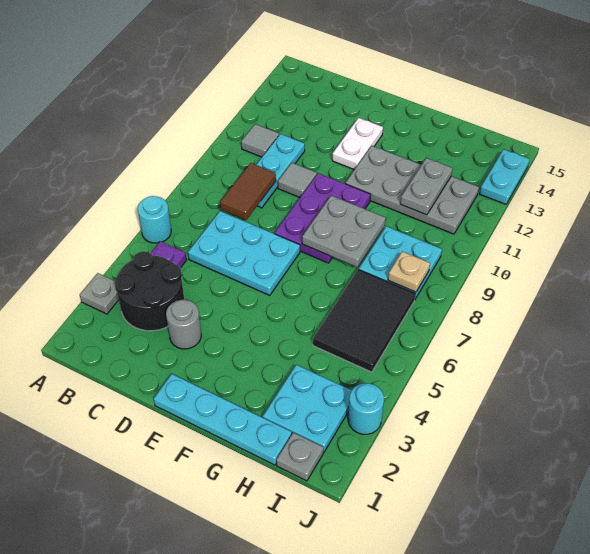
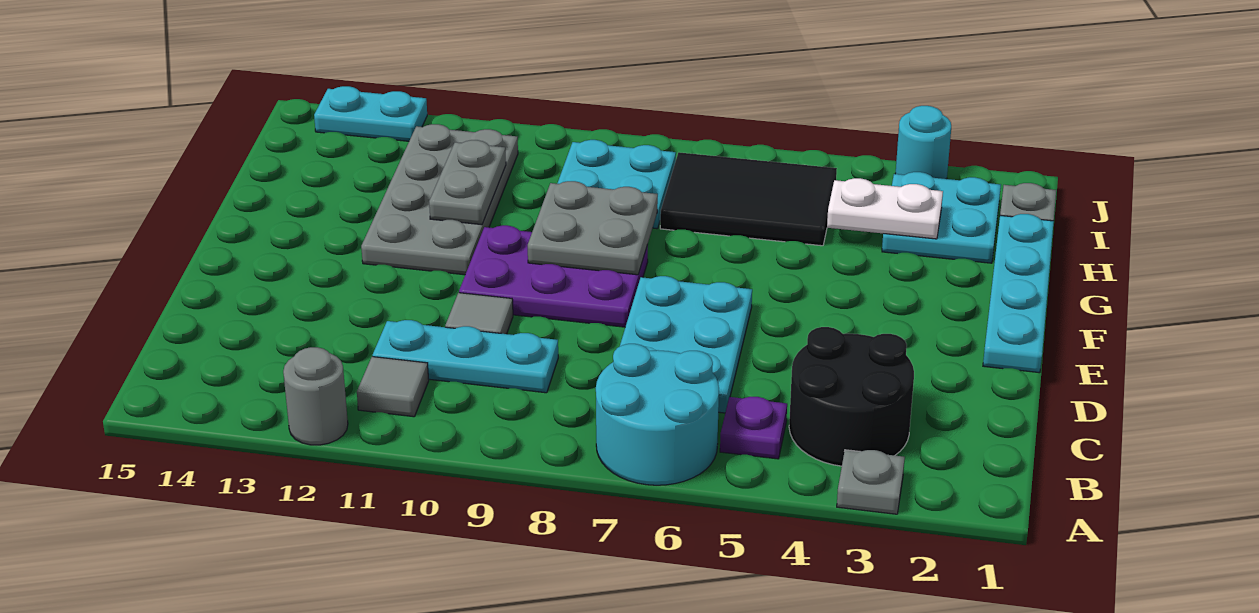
cyan 1x1 round brick [138,196,171,243] -> cyan 2x2 round brick [596,344,719,485]
brown 1x2 tile [220,163,276,220] -> none
grey 1x1 round brick [166,300,201,349] -> grey 1x1 round brick moved to [283,347,348,445]
white 1x2 plate [332,118,383,170] -> white 1x2 plate moved to [827,178,943,239]
grey 1x2 plate [400,158,453,215] -> grey 1x2 plate turned to [429,140,506,225]
tan 1x1 plate [388,251,430,292] -> none

